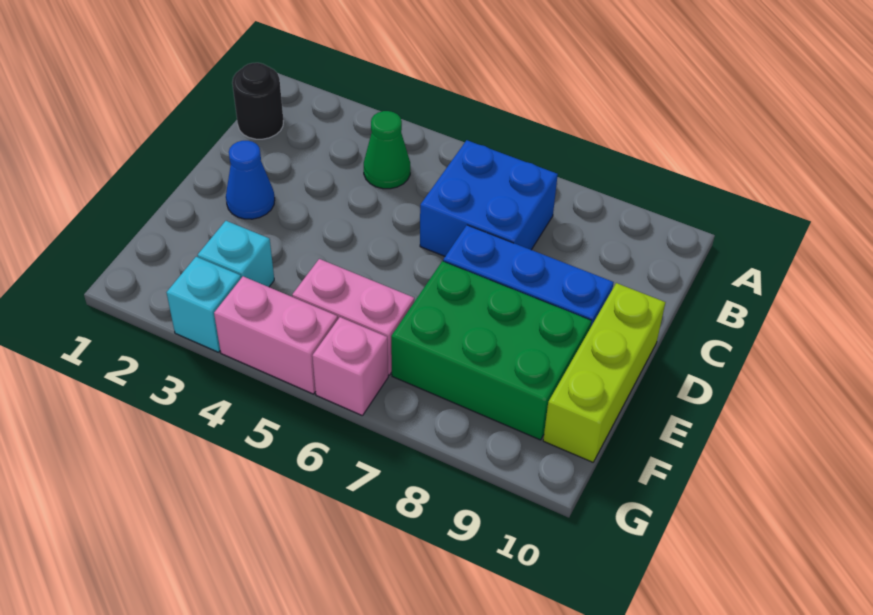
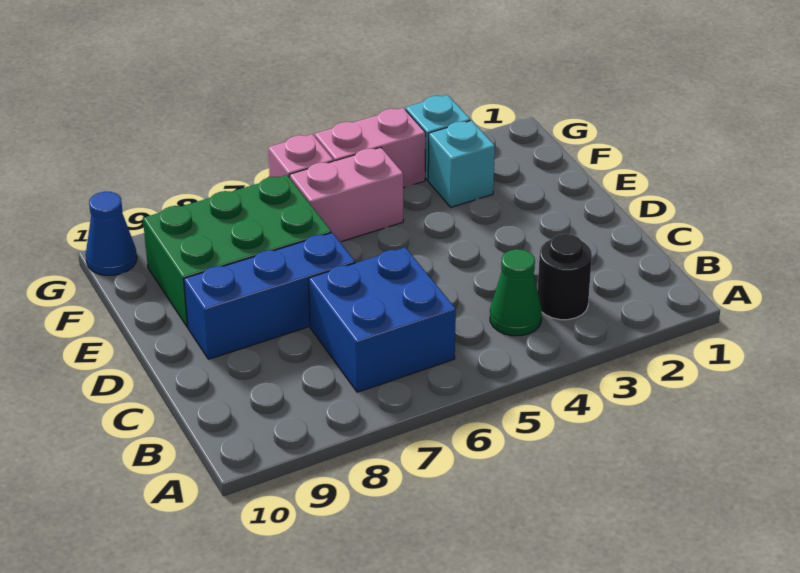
black 1x1 round brick [232,63,283,139] -> black 1x1 round brick moved to [538,234,592,320]
blue 1x1 cone [226,141,275,219] -> blue 1x1 cone moved to [86,192,137,275]
lime 1x3 brick [543,283,665,462] -> none

